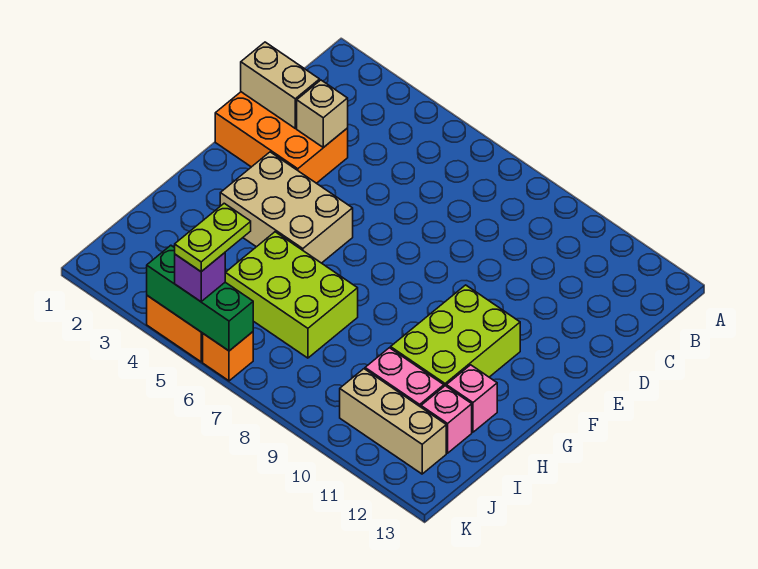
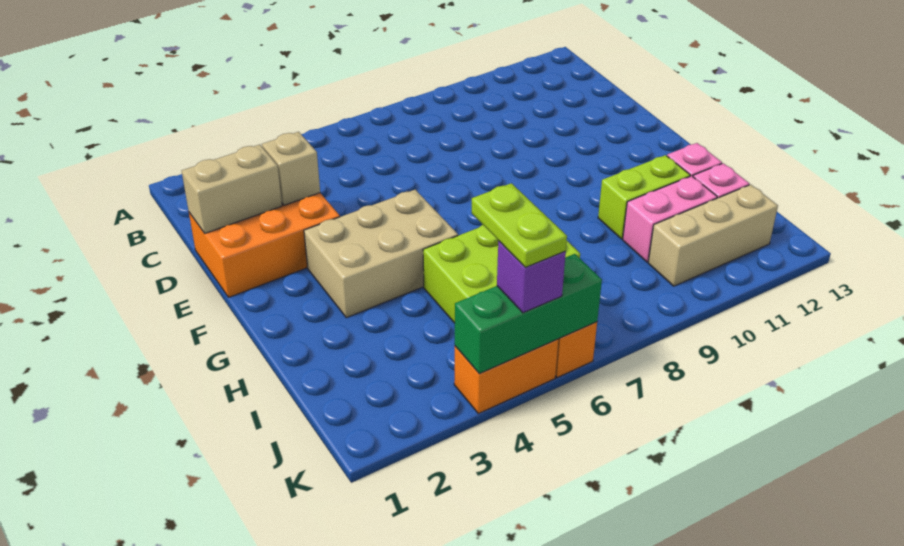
lime 2x3 brick [391,285,520,386] -> lime 1x2 brick [598,155,690,239]

